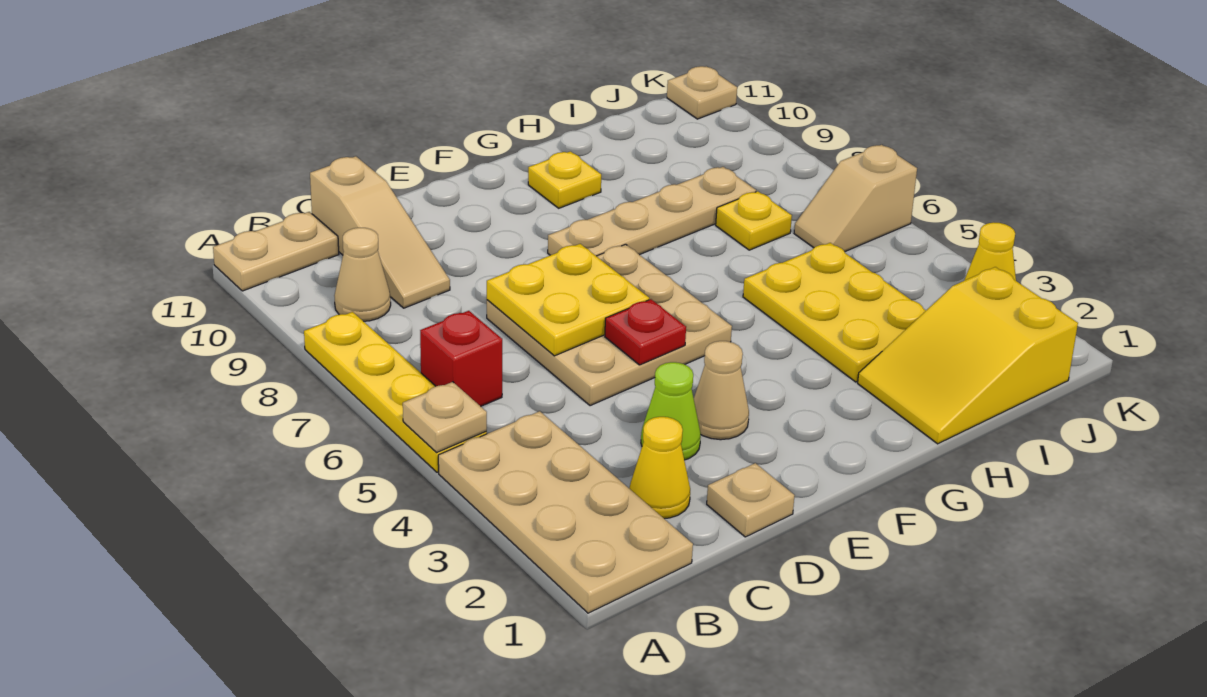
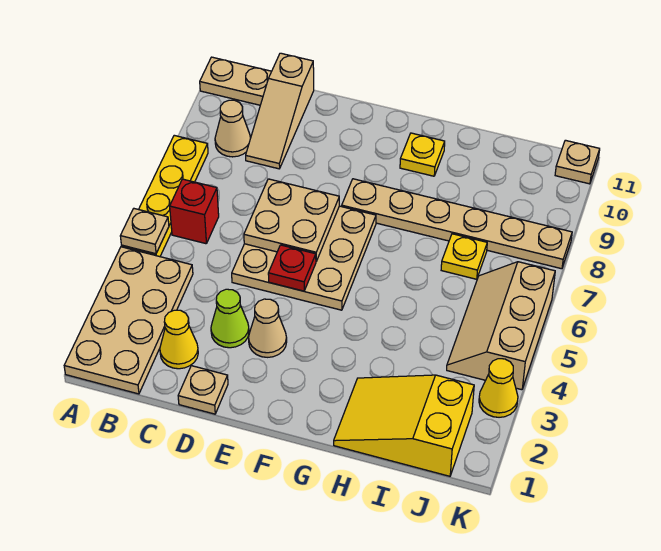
yellow 2x2 plate [487,244,649,356] -> tan 2x2 plate [244,179,339,261]
tan 1x4 plate [548,167,756,256] -> tan 1x6 plate [342,179,572,269]
yellow 2x3 plate [743,243,926,382] -> none
tan 1x2 slope [794,145,917,251] -> tan 2x3 slope [447,262,555,390]

